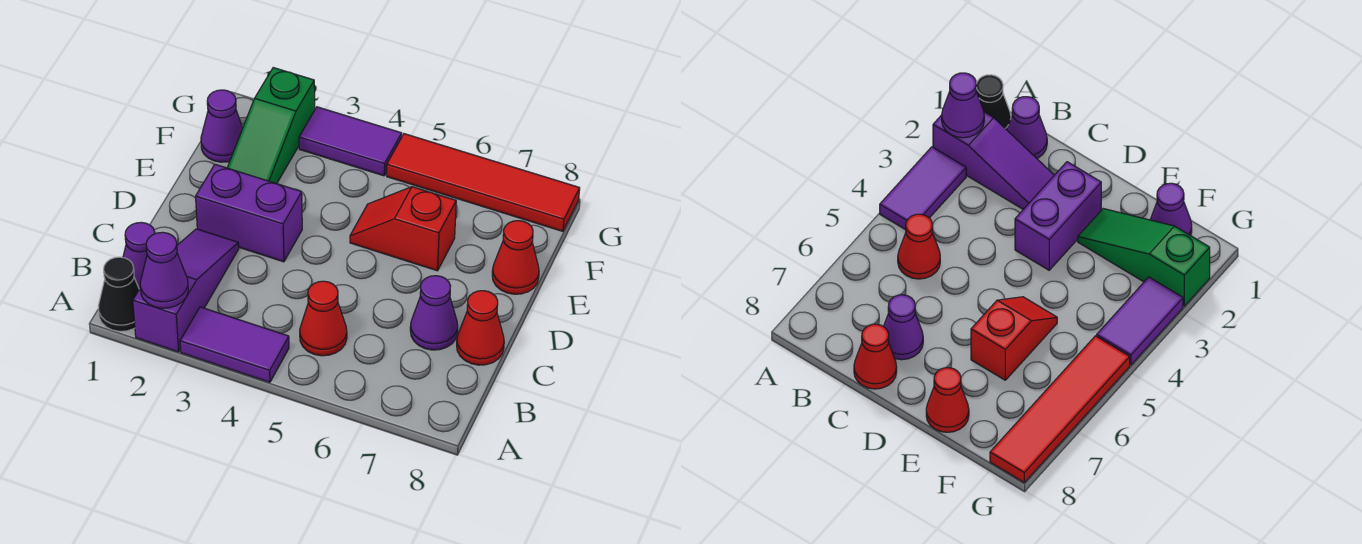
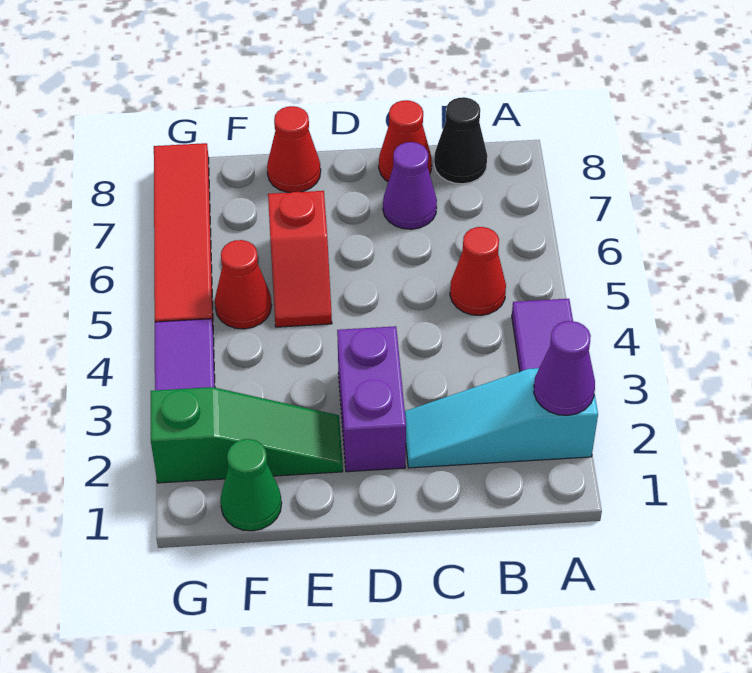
black 1x1 cone [98,257,139,331] -> black 1x1 cone moved to [434,97,487,184]
purple 1x3 slope [133,229,239,352] -> cyan 1x3 slope [405,368,598,468]
purple 1x1 cone [123,222,155,289] -> none
purple 1x1 cone [201,90,243,162] -> green 1x1 cone [220,439,282,531]
none -> red 1x1 cone [215,240,272,329]

